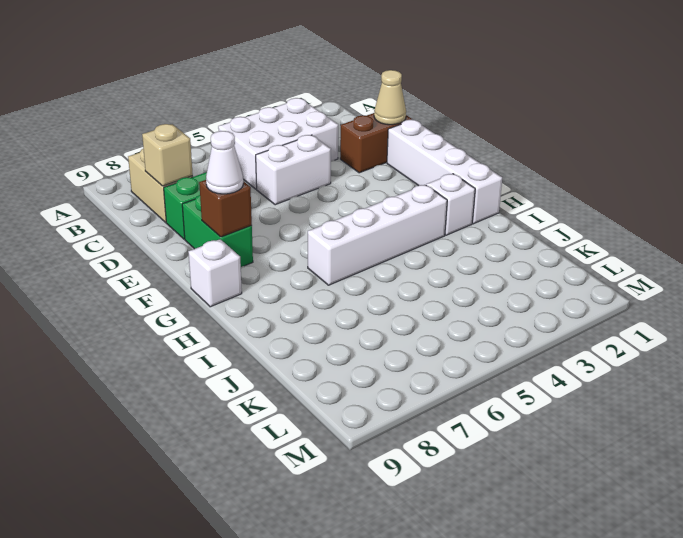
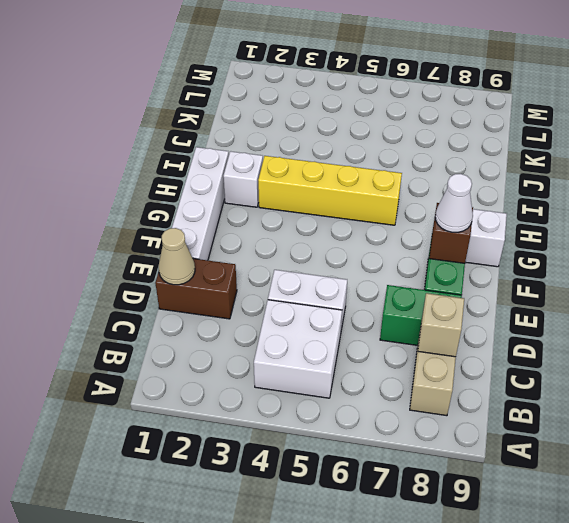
white 2x3 brick [218,98,338,189] -> white 2x2 brick [254,300,342,398]
white 1x4 brick [308,185,447,285] -> yellow 1x4 brick [258,156,402,225]

